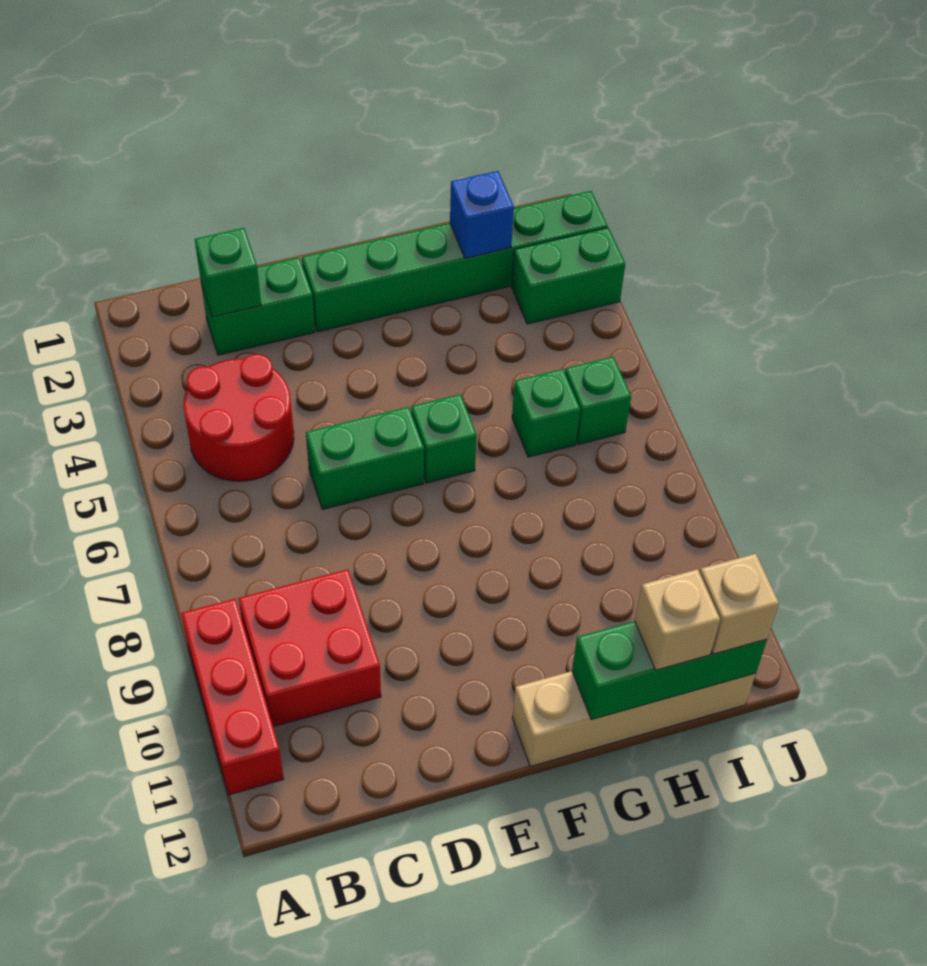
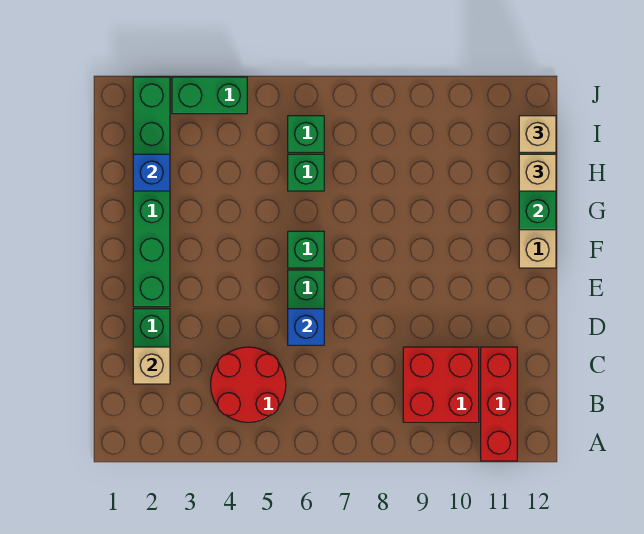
red 1x3 brick [181,599,284,795] -> red 1x3 brick turned to [481,347,517,461]
green 1x1 brick [195,228,261,317] -> tan 1x1 brick [133,347,170,384]
none -> blue 1x1 brick [288,309,324,345]
green 1x2 brick [512,228,625,324] -> green 1x2 brick turned to [172,77,247,114]

